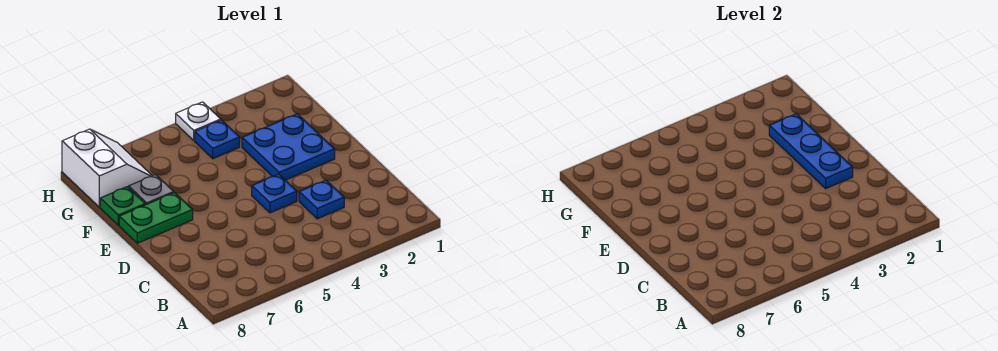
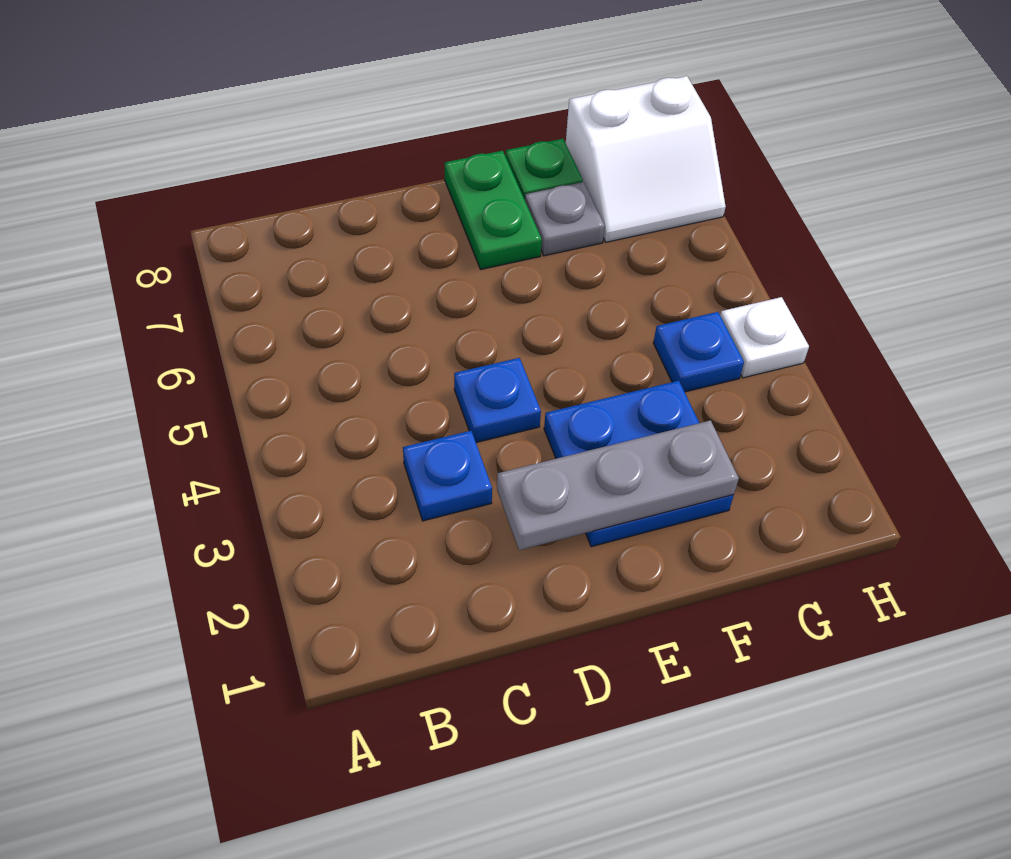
blue 1x3 plate [769,114,853,188] -> grey 1x3 plate [497,420,739,550]

